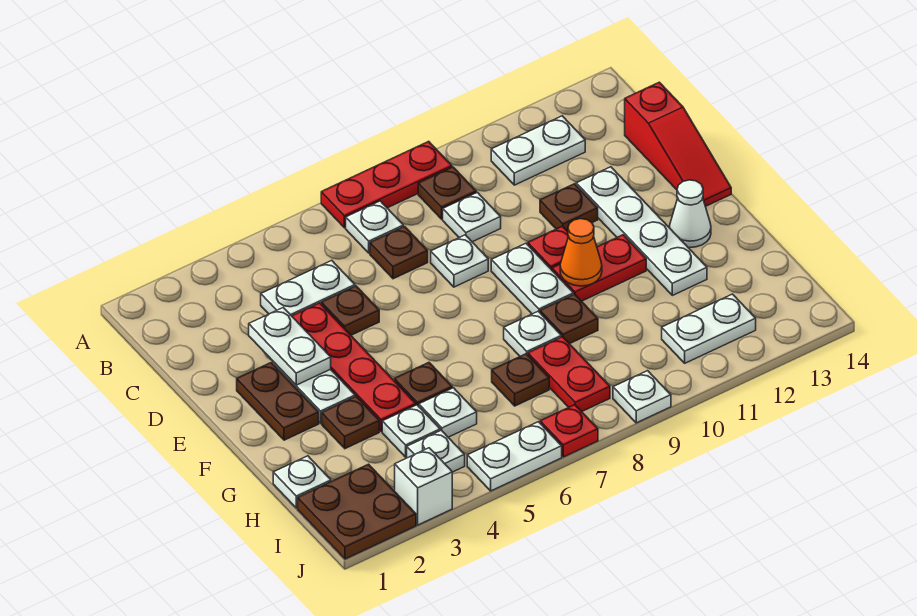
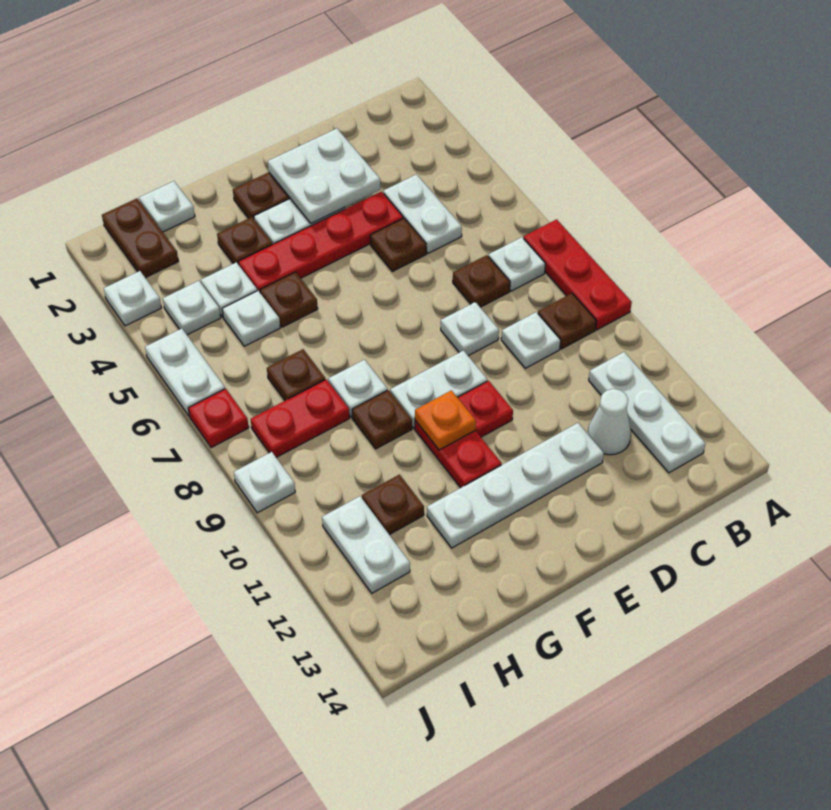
white 1x2 plate [491,116,585,185] -> white 1x3 plate [589,352,706,473]
red 1x3 slope [625,82,731,206] -> none
white 1x2 plate [249,308,331,385] -> white 2x2 plate [268,128,381,224]
brown 1x1 plate [540,184,598,231] -> brown 1x1 plate moved to [362,475,424,535]
orange 1x1 cone [560,219,602,286] -> orange 1x1 plate [415,390,476,450]
white 1x1 cone [669,180,711,248] -> white 1x1 cone moved to [588,389,631,455]
brown 2x2 plate [298,464,416,559] -> brown 1x2 plate [102,198,179,278]
white 1x1 brick [395,448,452,525] -> white 1x1 plate [104,271,162,326]

